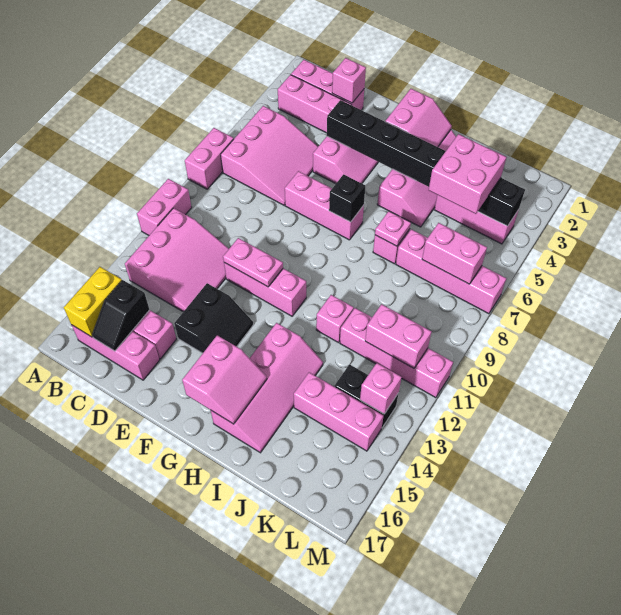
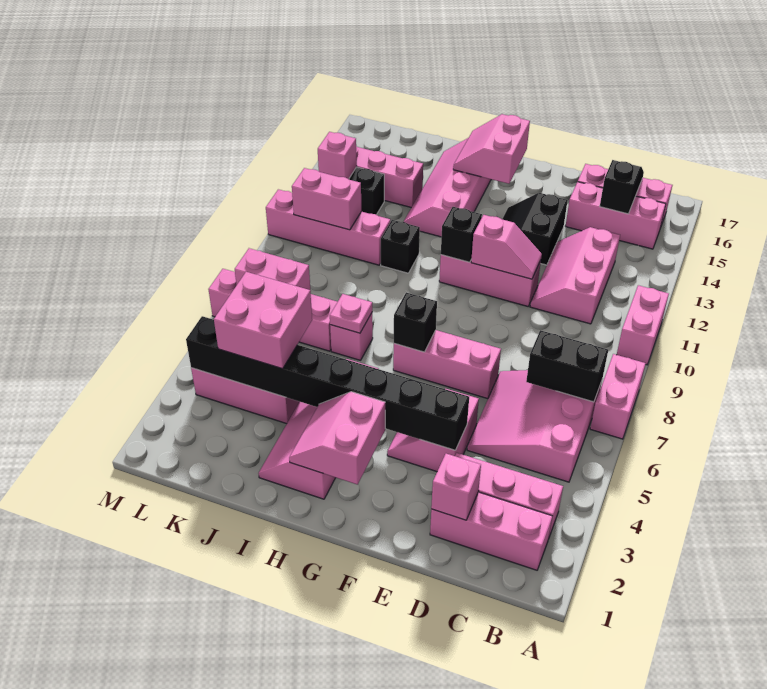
none -> black 1x2 brick [526,330,608,402]
pink 3x3 slope [125,208,229,312] -> pink 2x3 slope [530,227,620,324]
yellow 1x2 brick [64,267,122,337] -> none
pink 1x2 plate [223,238,283,287] -> pink 1x2 slope [471,215,542,279]
none -> black 1x1 brick [441,207,482,262]
pink 1x1 brick [316,295,354,343] -> black 1x1 brick [381,220,420,273]

